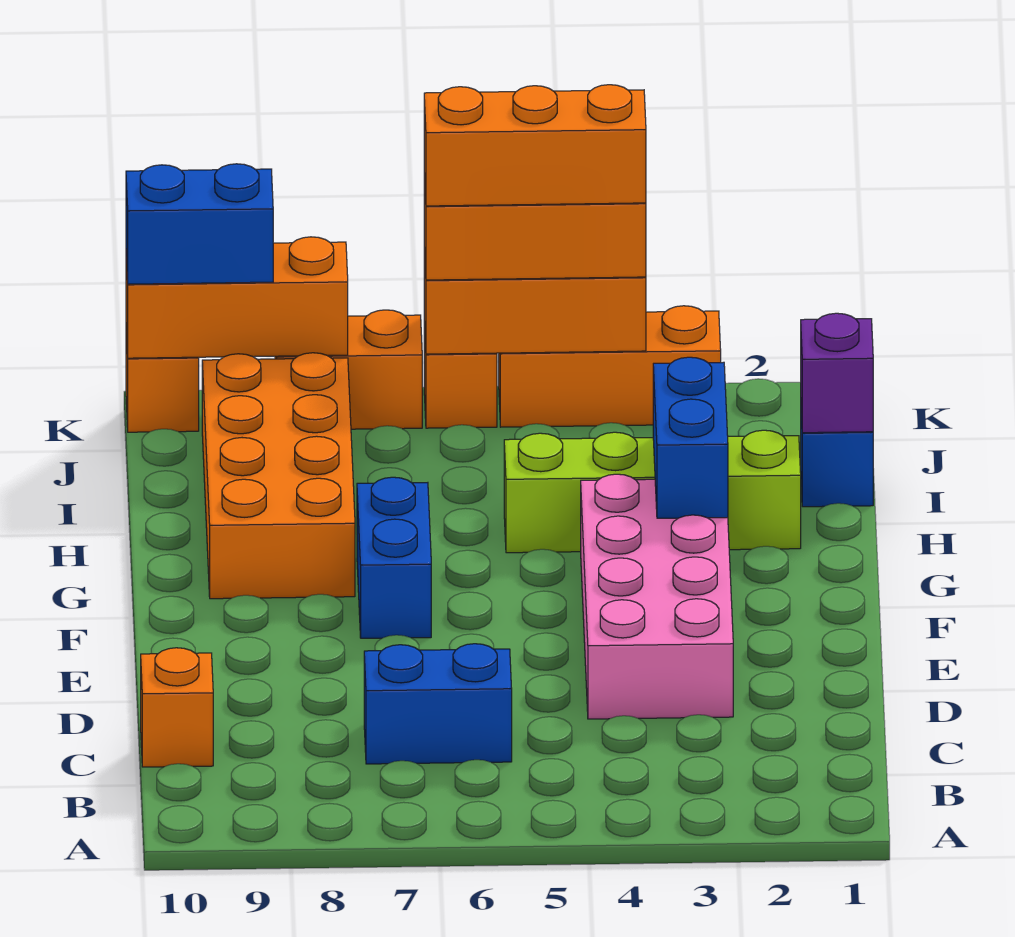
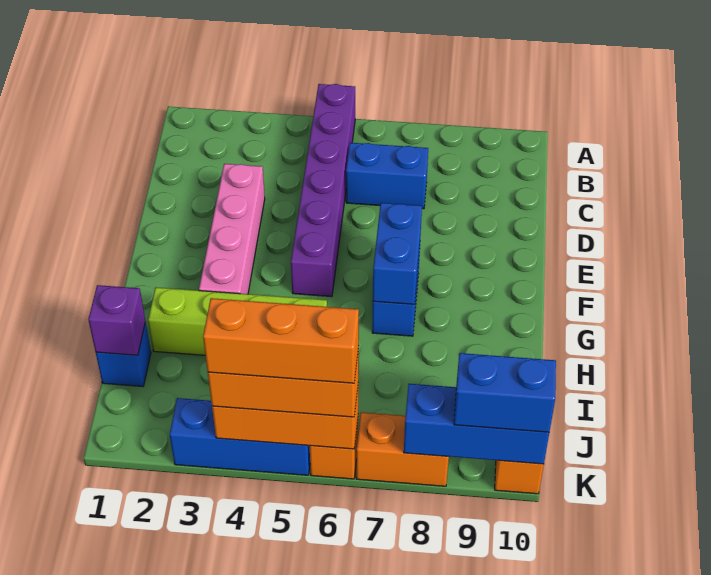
none -> purple 1x6 brick [291,84,355,297]
orange 1x1 brick [141,648,213,767] -> none
pink 2x4 brick [581,474,733,719] -> pink 1x4 brick [199,164,265,294]
blue 1x2 brick [653,357,728,518] -> blue 1x2 brick moved to [373,203,422,304]
orange 2x4 brick [202,353,355,599] -> none
orange 1x3 brick [499,306,721,427] -> blue 1x3 brick [170,398,310,475]
orange 1x3 brick [126,237,348,358] -> blue 1x3 brick [404,384,549,464]

